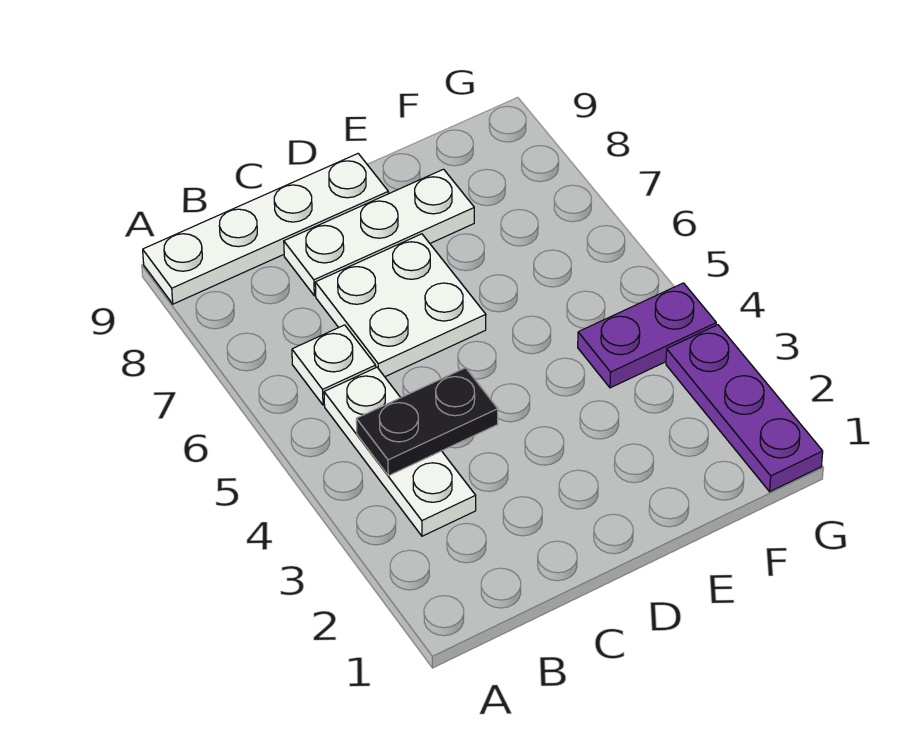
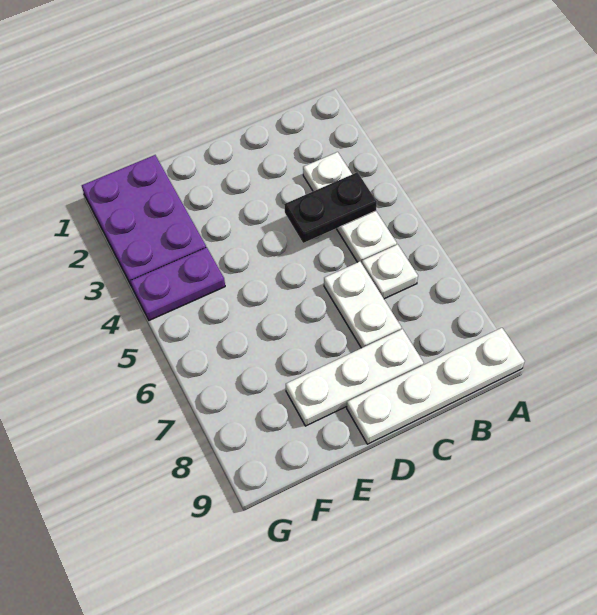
white 2x2 plate [315,234,486,377] -> white 1x2 plate [324,262,401,348]
purple 1x3 plate [666,325,823,492] -> purple 2x3 plate [82,155,206,286]

